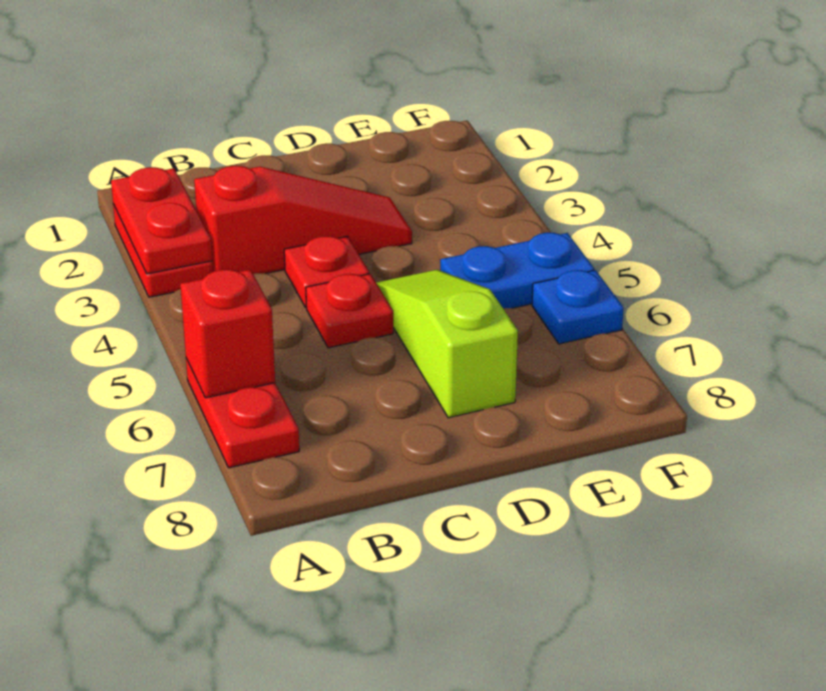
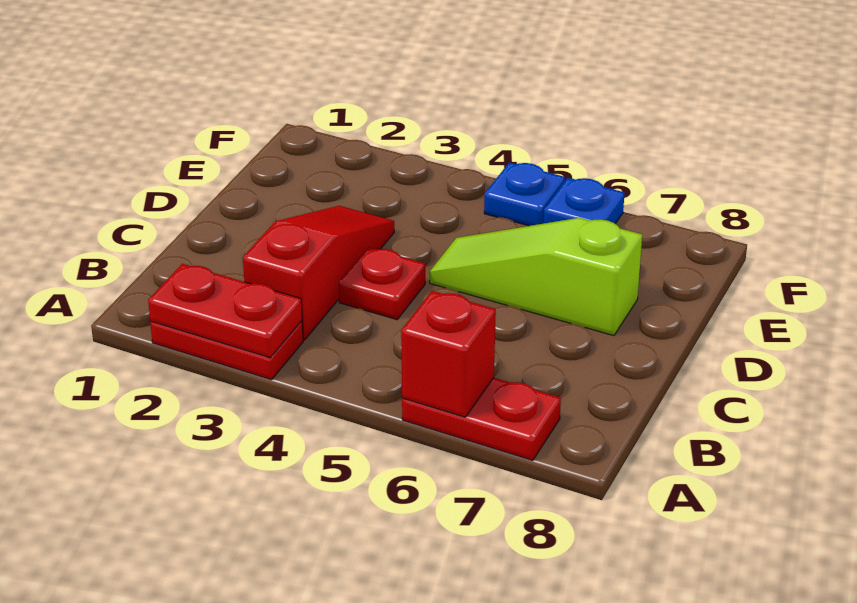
red 1x1 plate [306,274,393,348] -> none
blue 1x2 plate [440,233,594,309] -> blue 1x1 plate [484,162,565,226]

